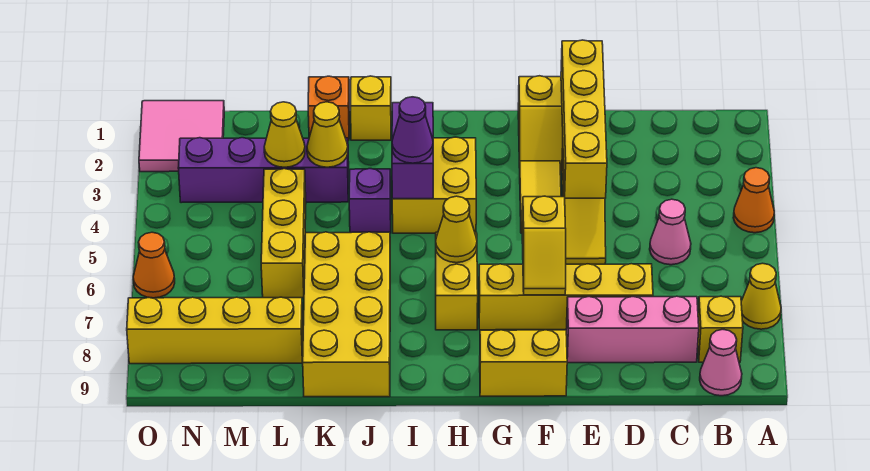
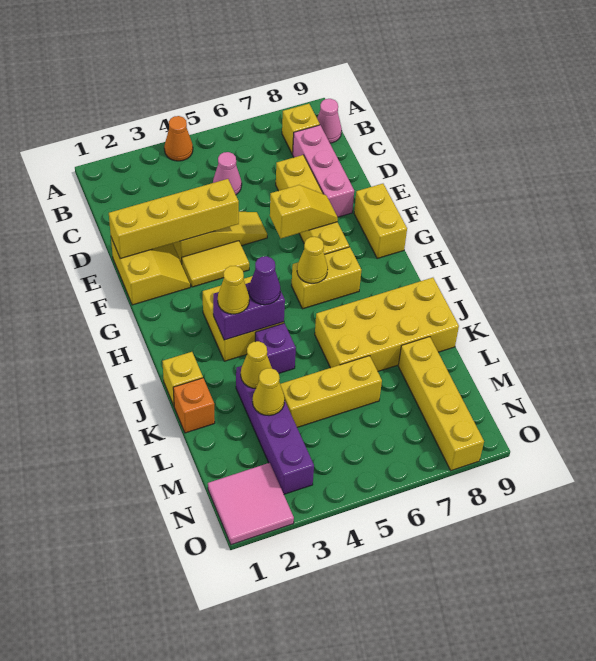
yellow 1x1 cone [741,263,781,329] -> yellow 1x1 cone moved to [218,266,249,314]
orange 1x1 cone [133,232,175,298] -> none

